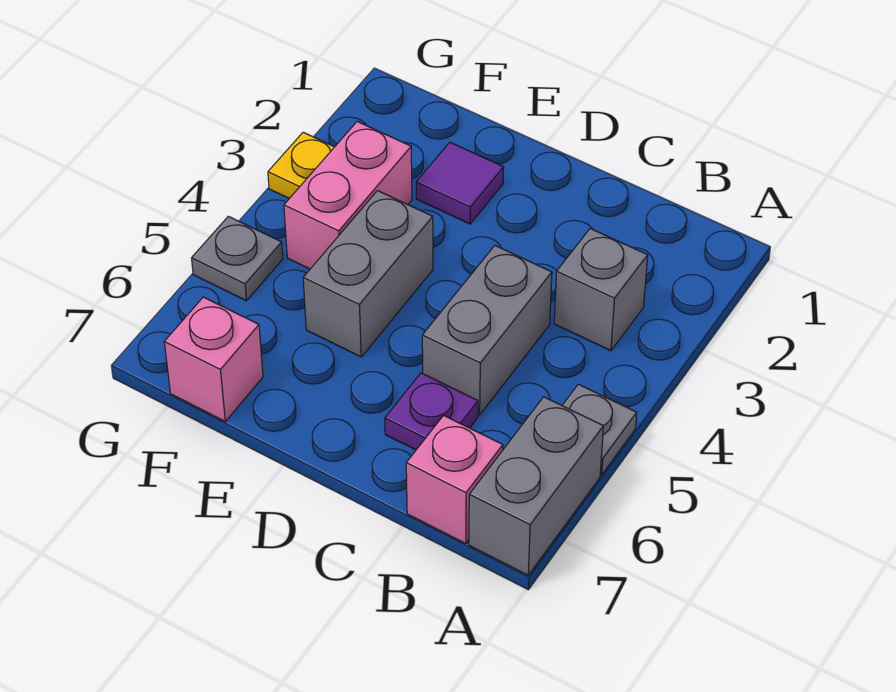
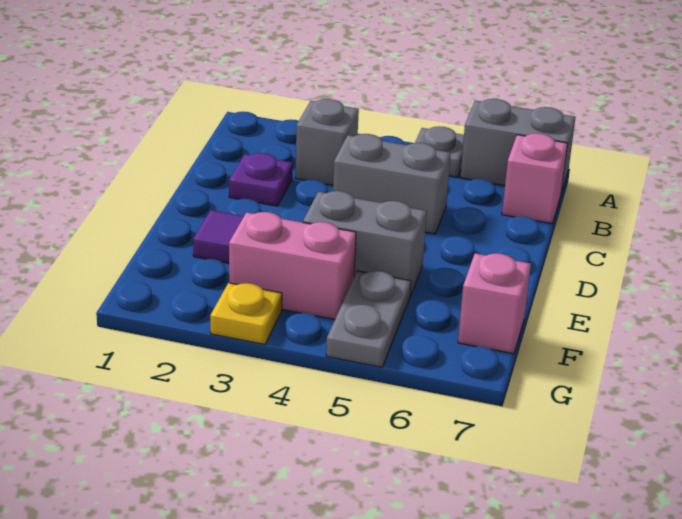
purple 1x1 plate [385,373,478,450] -> purple 1x1 plate moved to [229,153,293,206]
grey 1x1 plate [192,216,283,301] -> grey 1x2 plate [326,271,411,367]

